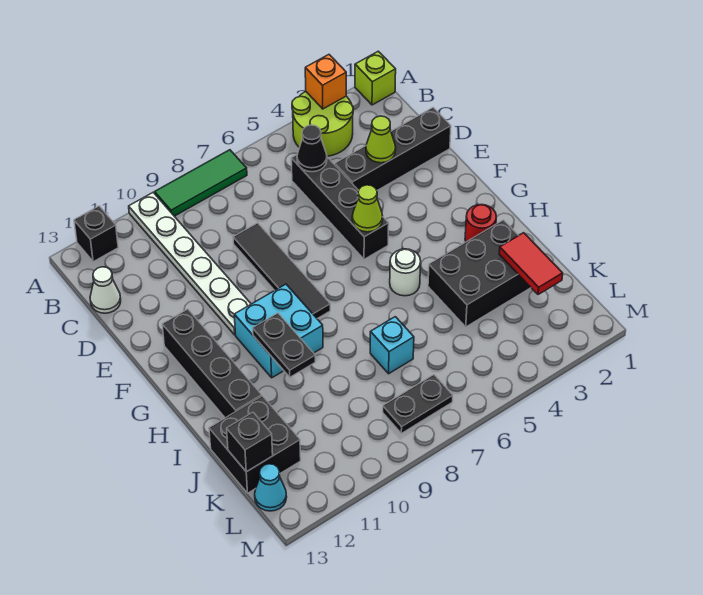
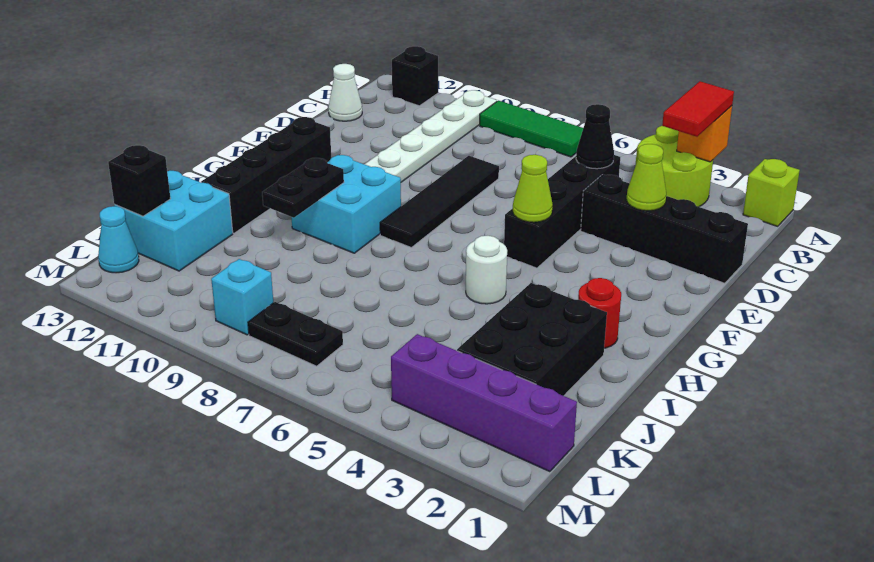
black 2x3 brick [428,220,531,327] -> black 2x3 brick turned to [457,283,607,396]
red 1x2 tile [499,233,563,295] -> red 1x2 tile moved to [662,81,734,137]
cyan 1x1 brick [370,317,414,374] -> cyan 1x1 brick moved to [211,259,273,335]
black 2x2 brick [209,396,301,493] -> cyan 2x2 brick [114,171,233,271]
none -> purple 1x4 brick [391,334,577,472]

